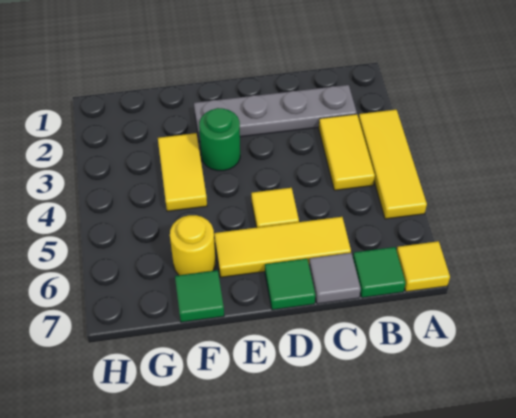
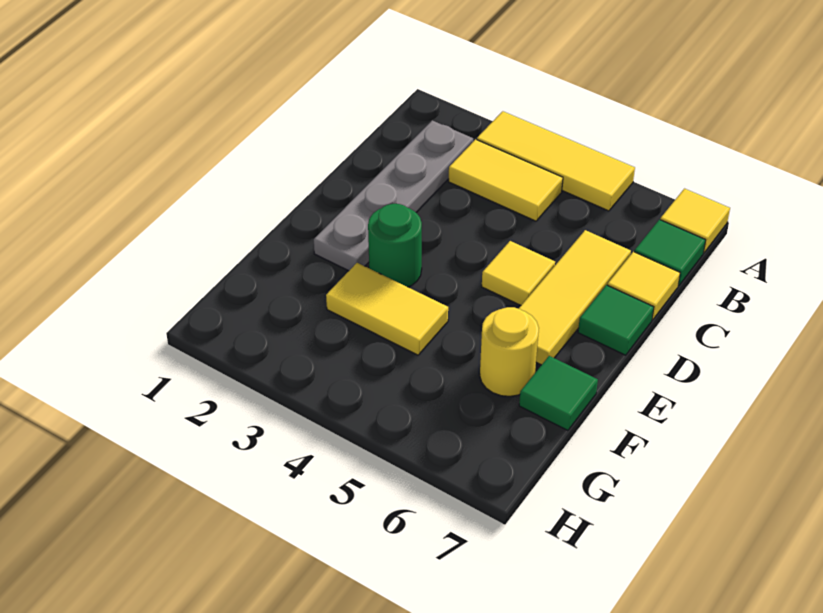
grey 1x1 tile [309,253,361,304] -> yellow 1x1 tile [608,252,680,320]

